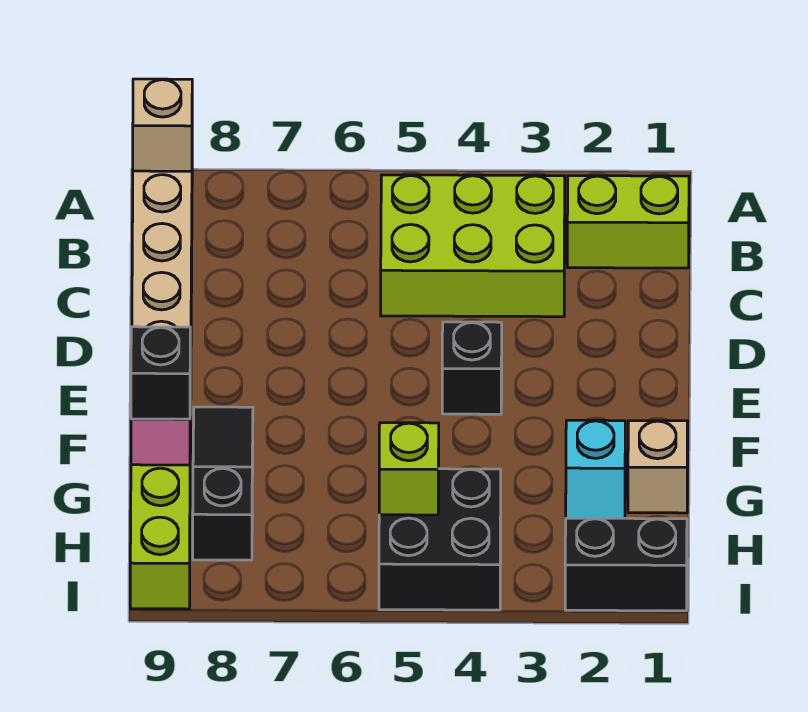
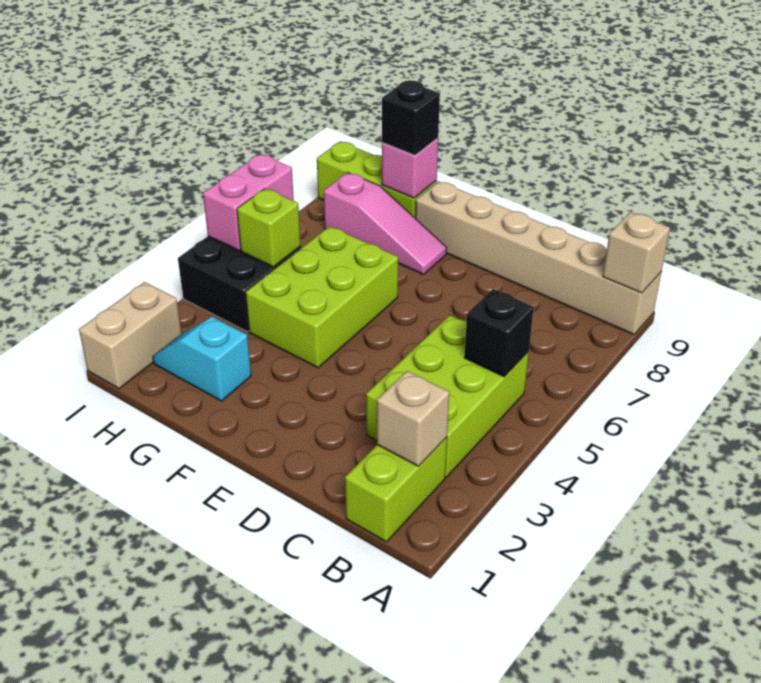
black 1x1 brick [442,322,502,414] -> black 1x1 brick moved to [464,289,534,377]
none -> lime 2x3 brick [246,226,398,368]
black 1x3 slope [193,407,253,560] -> pink 1x3 slope [324,172,447,274]
tan 1x1 brick [628,421,688,513] -> tan 1x1 brick moved to [377,371,449,466]
black 1x2 brick [565,518,687,611] -> tan 1x2 brick [79,282,182,389]
none -> pink 1x2 brick [203,154,294,251]

